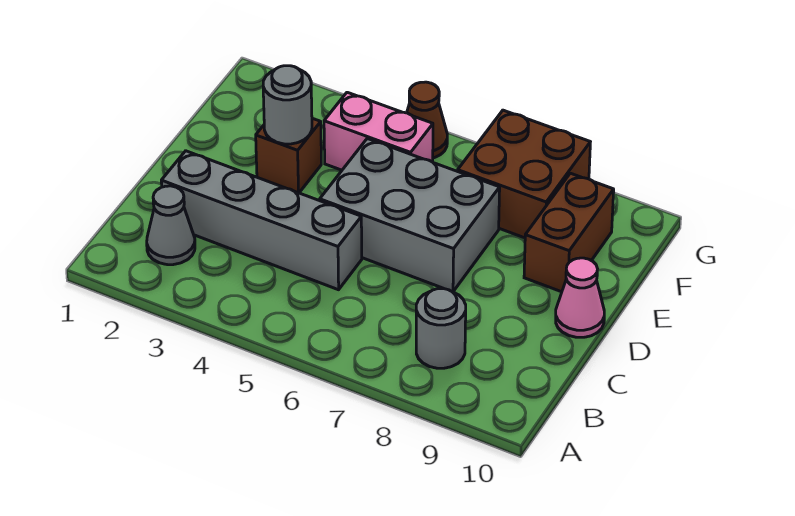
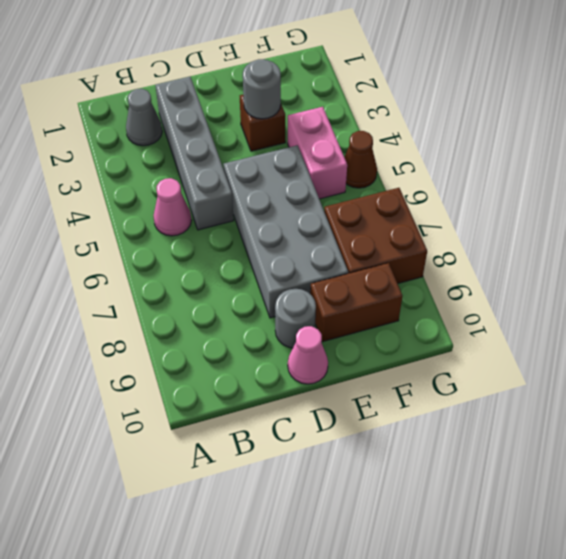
none -> pink 1x1 cone [154,178,191,236]
grey 1x1 round brick [416,289,466,368] -> grey 1x1 round brick moved to [275,289,316,348]
grey 2x3 brick [320,139,500,292] -> grey 2x4 brick [224,145,348,318]

